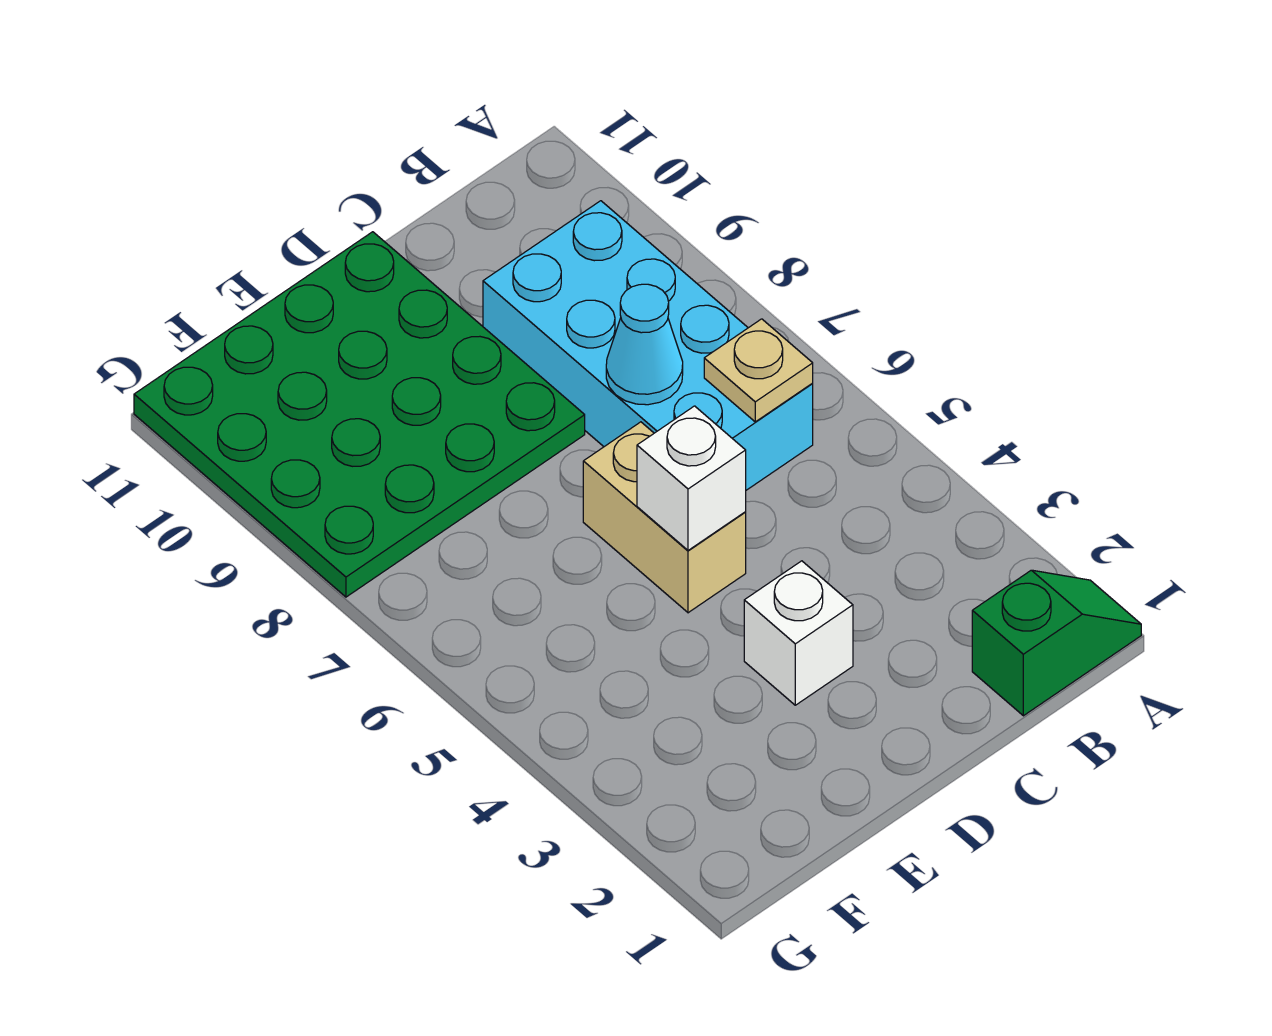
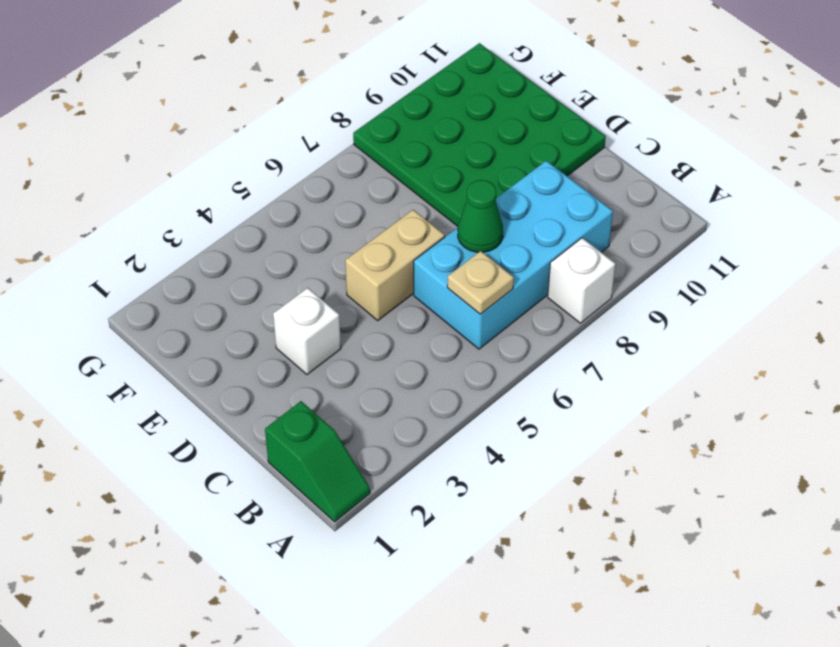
cyan 1x1 cone [606,284,683,405] -> green 1x1 cone [458,180,503,252]
white 1x1 brick [637,406,746,550] -> white 1x1 brick moved to [548,238,615,323]

